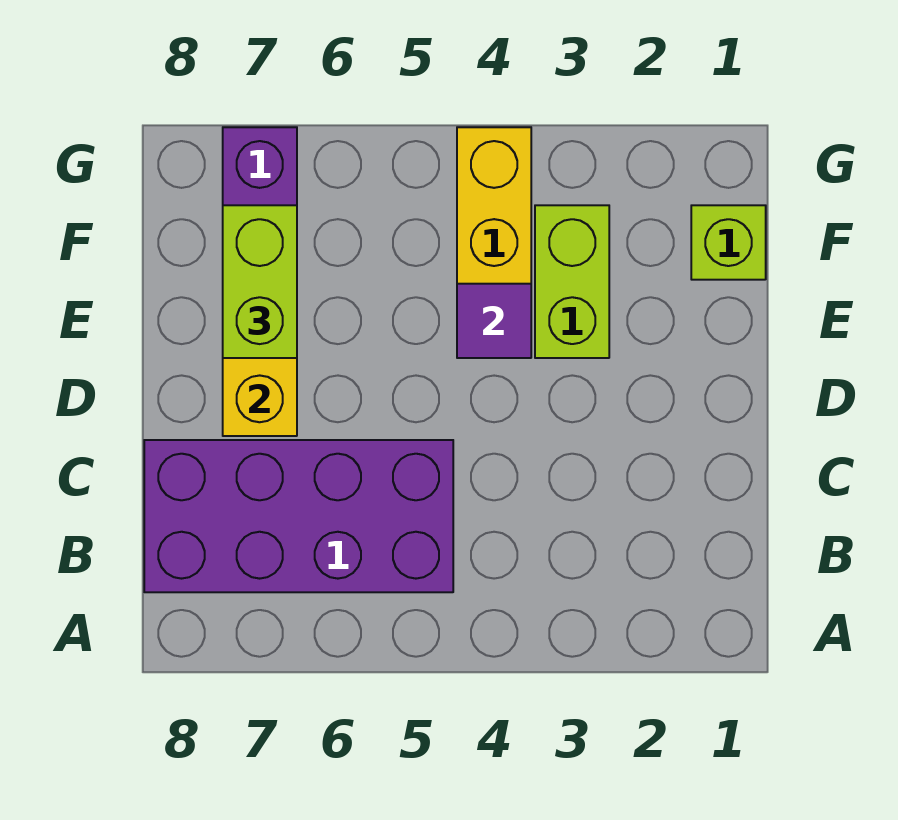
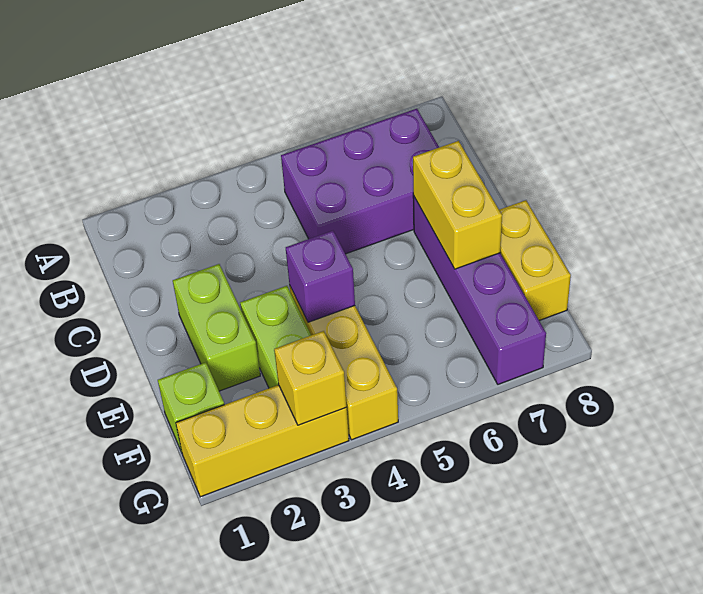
purple 2x4 brick [144,440,453,592] -> purple 2x3 brick [281,109,439,254]
purple 1x1 tile [457,284,531,358] -> purple 1x1 brick [286,231,355,322]
lime 1x2 brick [223,205,297,358] -> lime 1x2 brick moved to [173,264,260,391]
none -> yellow 1x2 brick [499,200,571,321]
none -> yellow 1x3 brick [176,385,349,497]
none -> yellow 1x1 brick [274,331,347,425]

